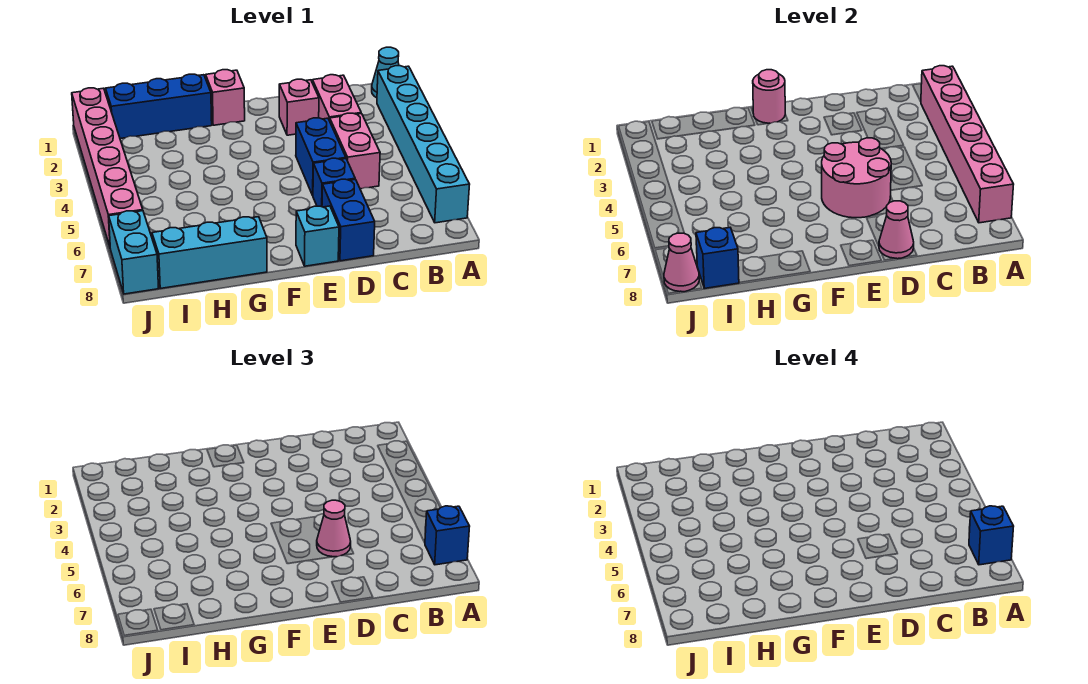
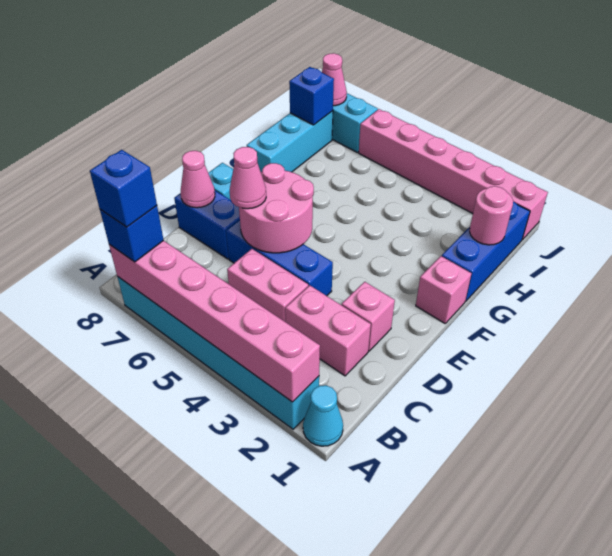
pink 1x1 round brick [753,70,785,123] -> pink 1x1 round brick moved to [470,186,513,245]

